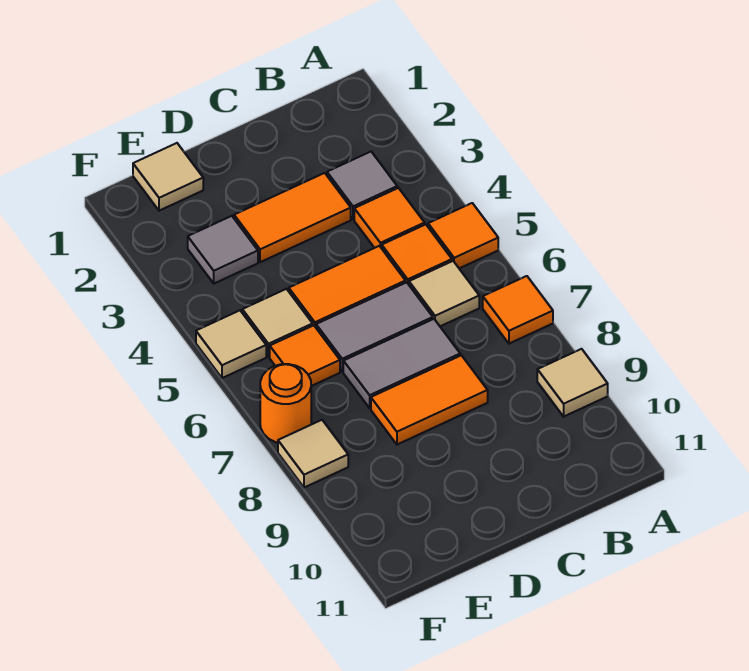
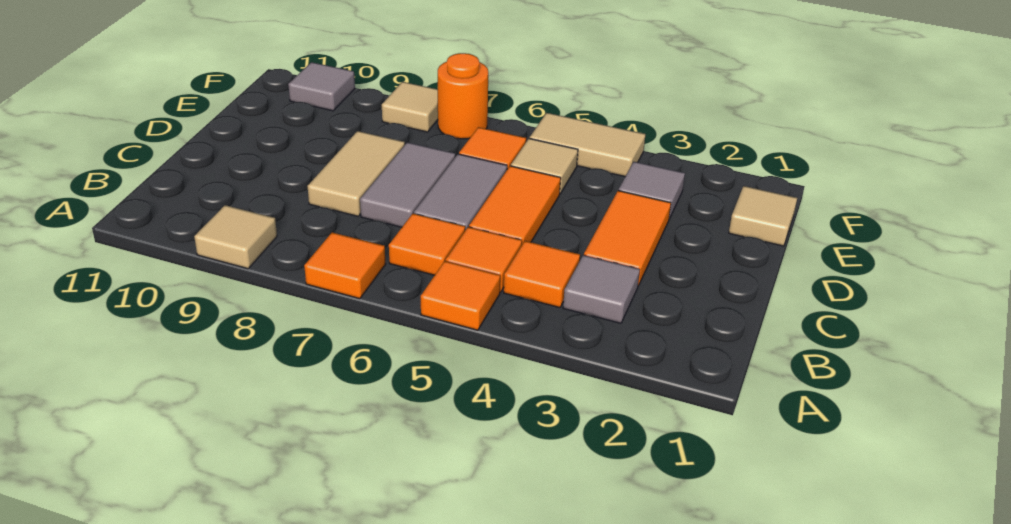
tan 1x1 tile [409,261,479,326] -> orange 1x1 tile [389,214,465,275]
orange 1x2 tile [371,355,488,445] -> tan 1x2 tile [308,131,405,216]
tan 1x1 tile [196,311,266,378] -> tan 1x2 tile [530,113,645,176]
none -> grey 1x1 tile [288,62,355,111]

